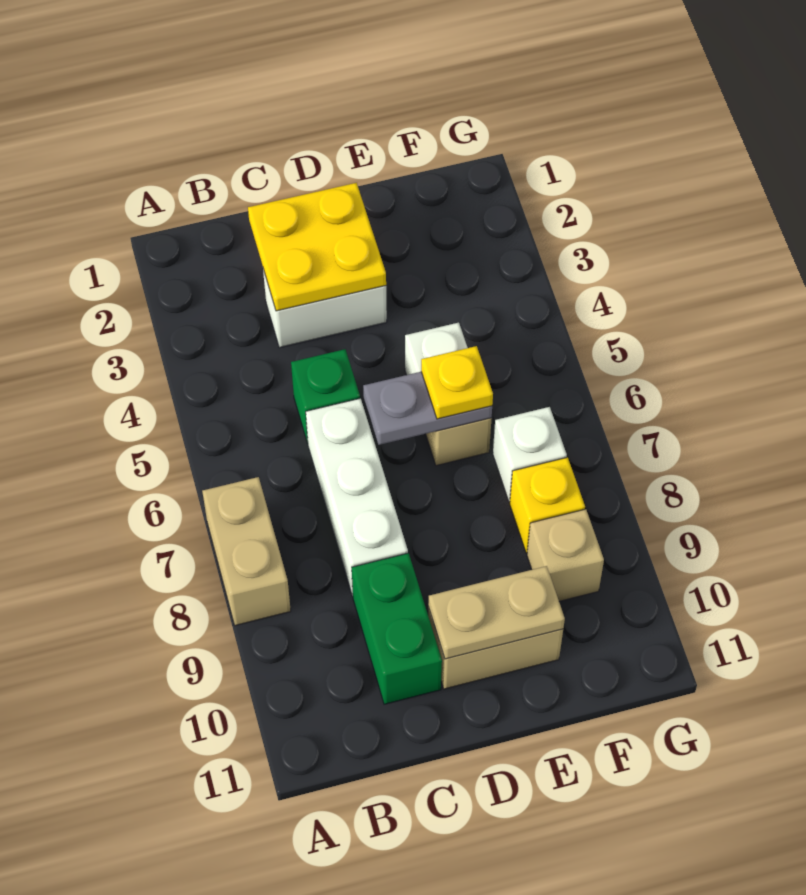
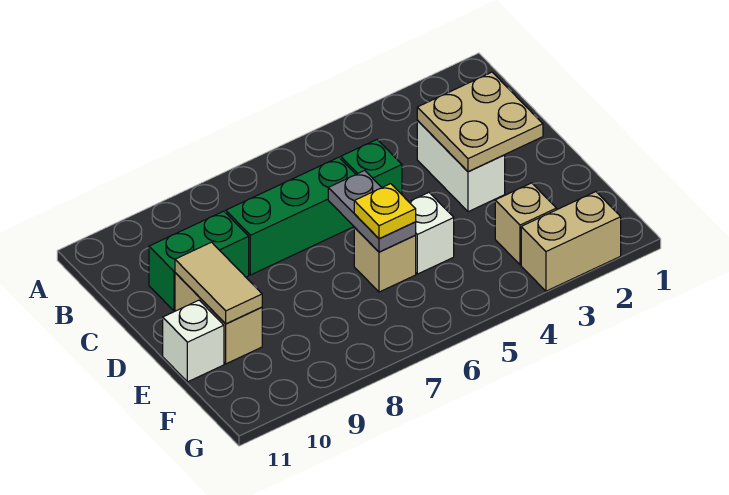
tan 1x2 brick [202,477,291,626] -> tan 1x2 brick moved to [521,192,621,291]
yellow 2x2 plate [248,183,386,311] -> tan 2x2 plate [417,72,543,172]
white 1x3 brick [306,398,408,596] -> green 1x3 brick [226,157,356,275]
tan 1x2 plate [428,566,565,659] -> tan 1x2 tile [175,242,262,324]
white 1x1 brick [493,407,567,502] -> white 1x1 brick moved to [163,300,224,382]
yellow 1x1 brick [510,457,585,553] -> none
tan 1x1 brick [527,509,604,601] -> tan 1x1 brick moved to [495,183,556,265]

